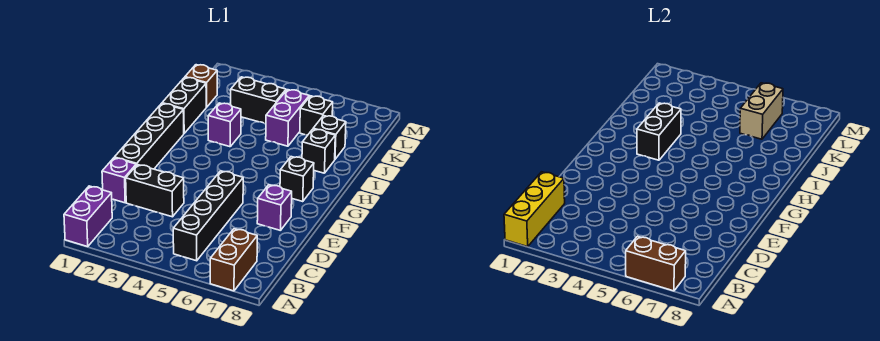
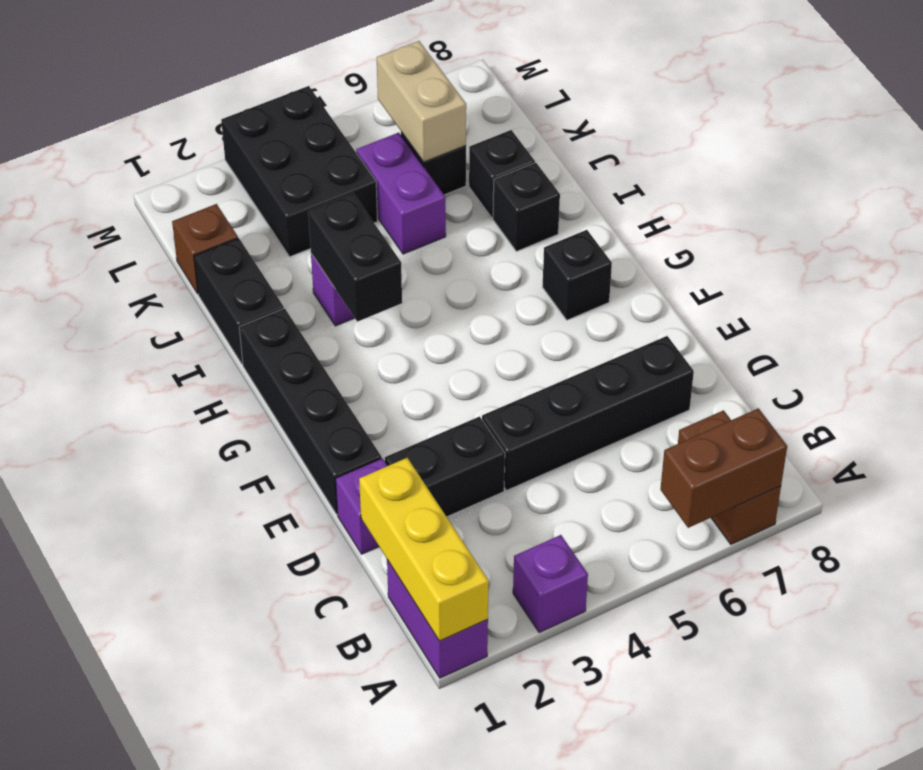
black 1x4 brick [173,171,243,261] -> black 1x4 brick turned to [482,336,694,490]
purple 1x1 brick [257,185,292,231] -> purple 1x1 brick moved to [513,535,588,633]
black 1x2 brick [231,77,286,124] -> black 2x3 brick [221,86,378,257]

